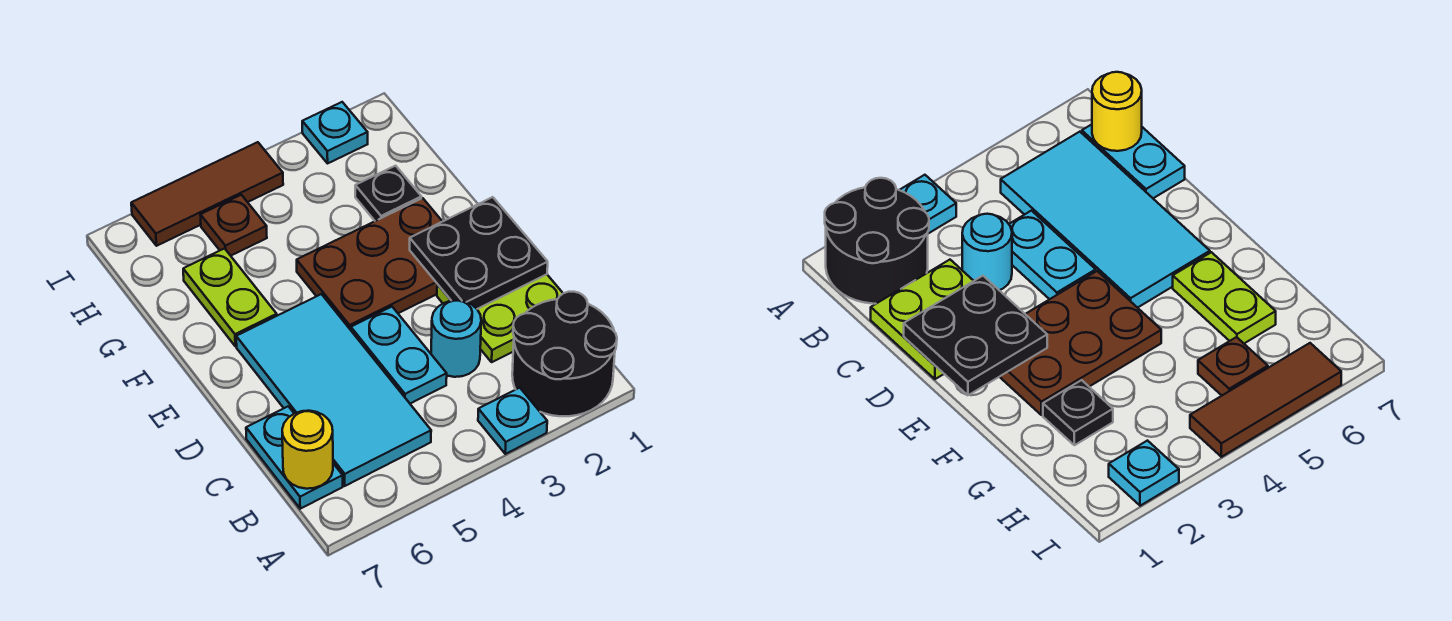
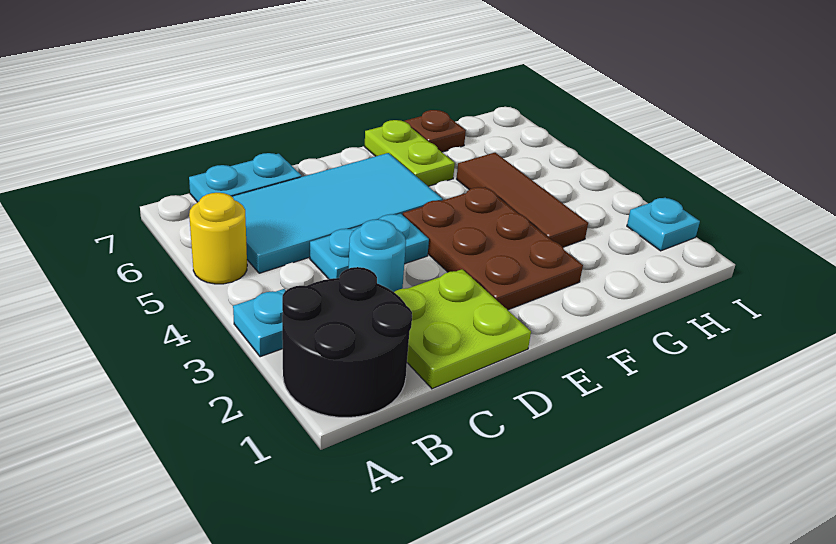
yellow 1x1 round brick [282,411,333,489] -> yellow 1x1 round brick moved to [189,193,247,284]
black 2x2 plate [410,197,548,309] -> none
lime 1x2 plate [183,249,277,346] -> lime 1x2 plate turned to [364,120,455,186]
black 1x1 plate [355,166,421,221] -> none
brown 1x1 plate [200,195,267,256] -> brown 1x1 plate moved to [405,110,466,152]
brown 1x3 tile [131,142,283,246] -> brown 1x3 tile moved to [457,153,588,247]

